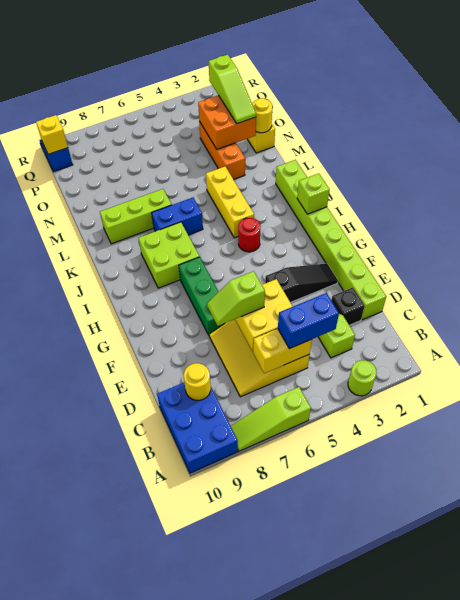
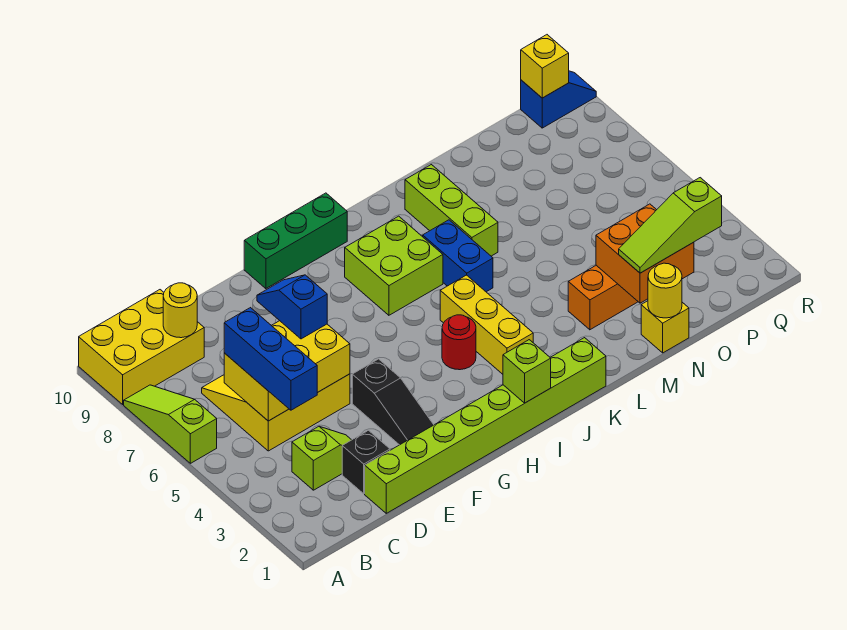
lime 1x1 round brick [348,360,377,396] -> none
blue 2x3 brick [157,383,238,473] -> yellow 2x3 brick [79,290,204,404]
blue 1x2 brick [278,293,339,349] -> blue 1x3 brick [224,308,318,410]
lime 1x2 slope [207,271,265,326] -> blue 1x2 slope [257,275,327,339]
green 1x3 brick [179,257,225,335] -> green 1x3 brick moved to [244,193,347,289]
yellow 1x3 brick [206,167,254,238] -> yellow 1x3 brick turned to [440,275,533,374]

